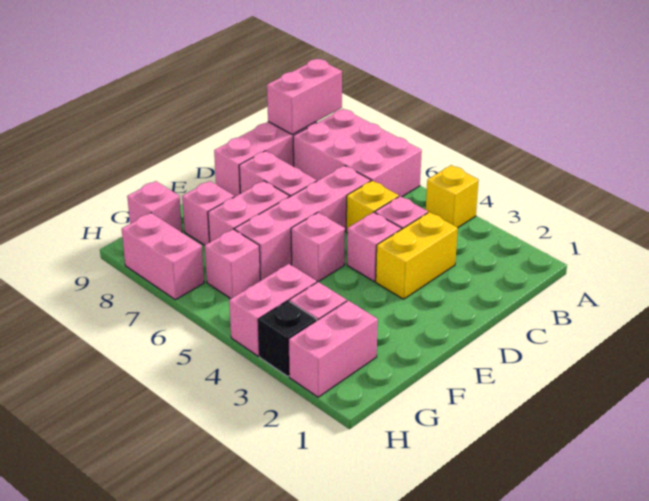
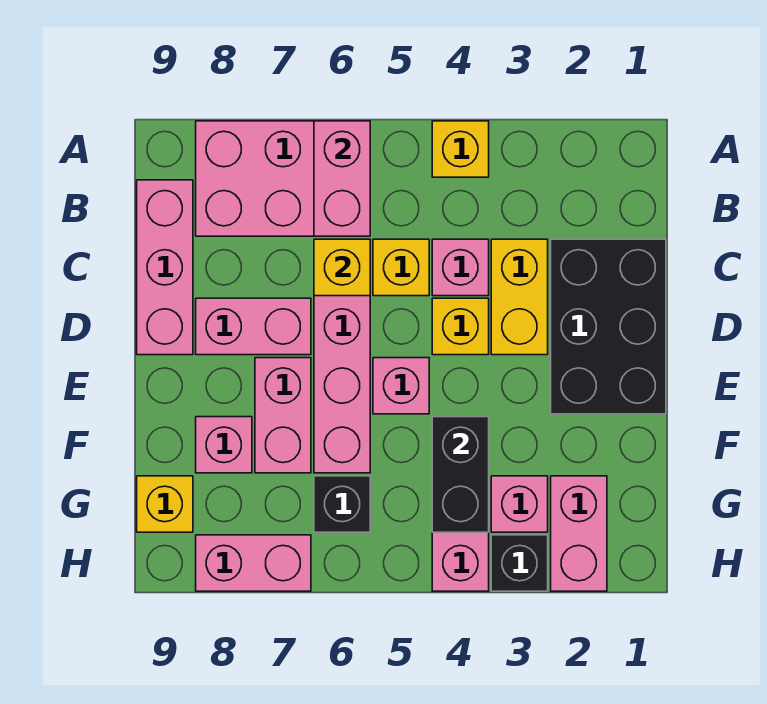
pink 1x2 brick [267,59,342,135] -> pink 1x2 brick moved to [314,121,370,236]
none -> black 2x3 brick [551,239,666,414]
none -> yellow 1x1 brick [314,239,370,296]
pink 1x1 brick [347,212,401,281] -> yellow 1x1 brick [432,298,489,355]
none -> black 1x2 brick [432,417,489,532]
pink 1x1 brick [205,229,260,299] -> black 1x1 brick [314,476,370,532]
pink 1x1 brick [127,181,182,232] -> yellow 1x1 brick [137,476,193,532]

